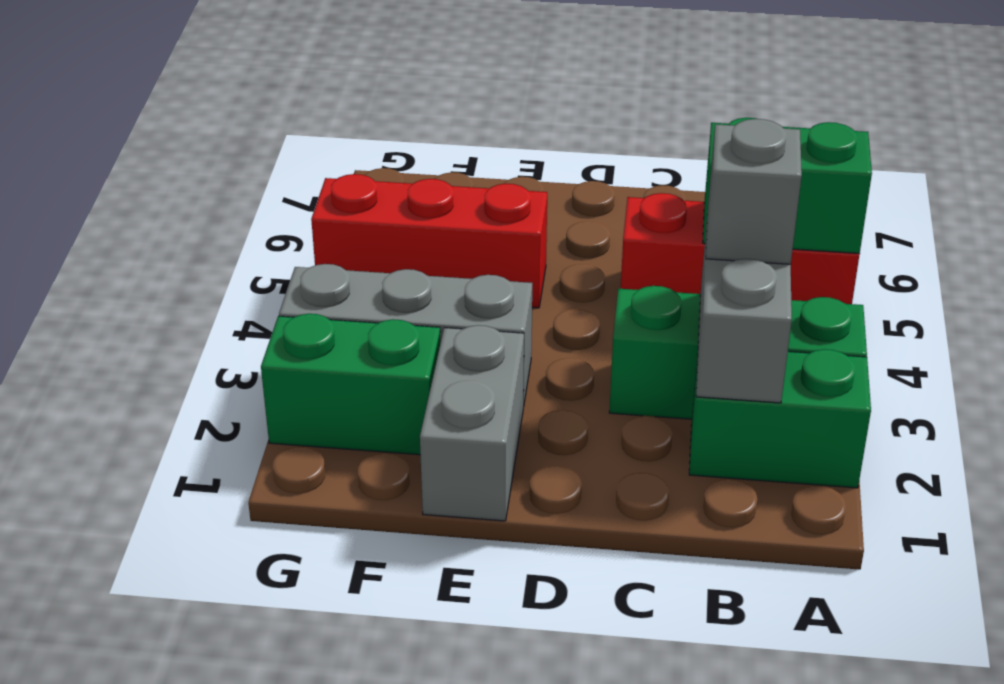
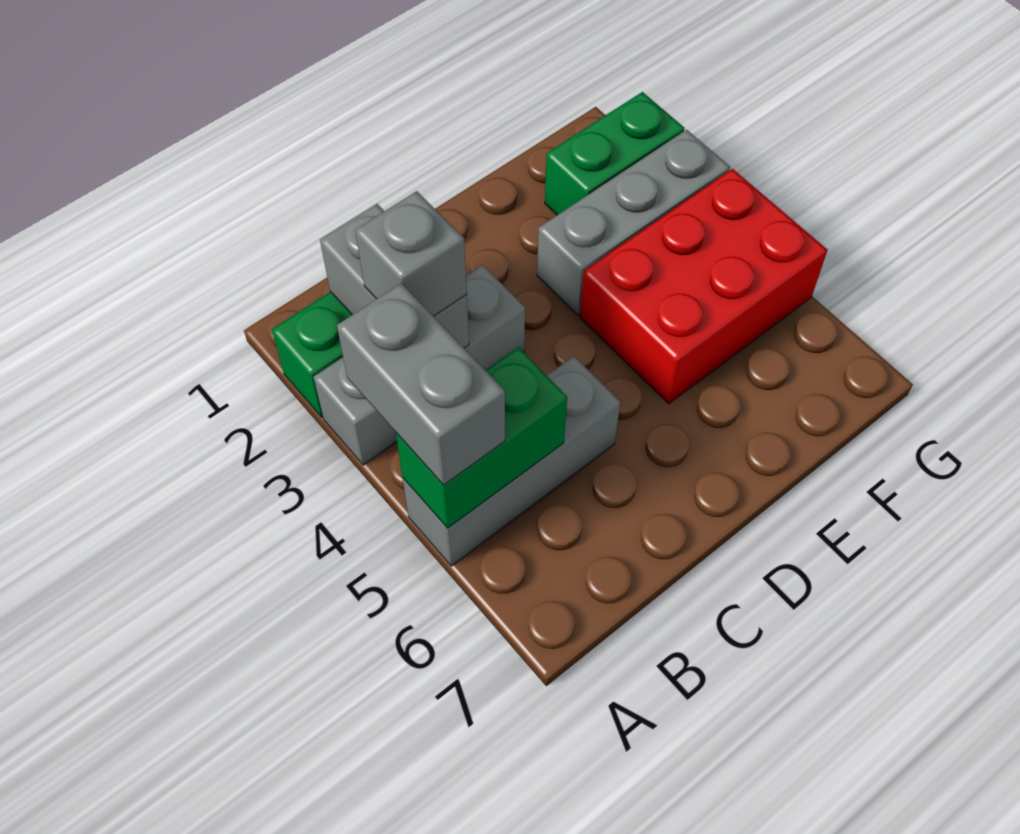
green 1x3 brick [609,286,867,419] -> grey 1x3 brick [314,265,525,465]
red 1x3 brick [621,193,859,304] -> grey 1x3 brick [403,356,620,566]
grey 1x2 brick [420,325,524,521] -> grey 1x2 brick moved to [337,283,505,485]
red 1x3 brick [311,174,547,308] -> red 2x3 brick [580,169,827,404]

